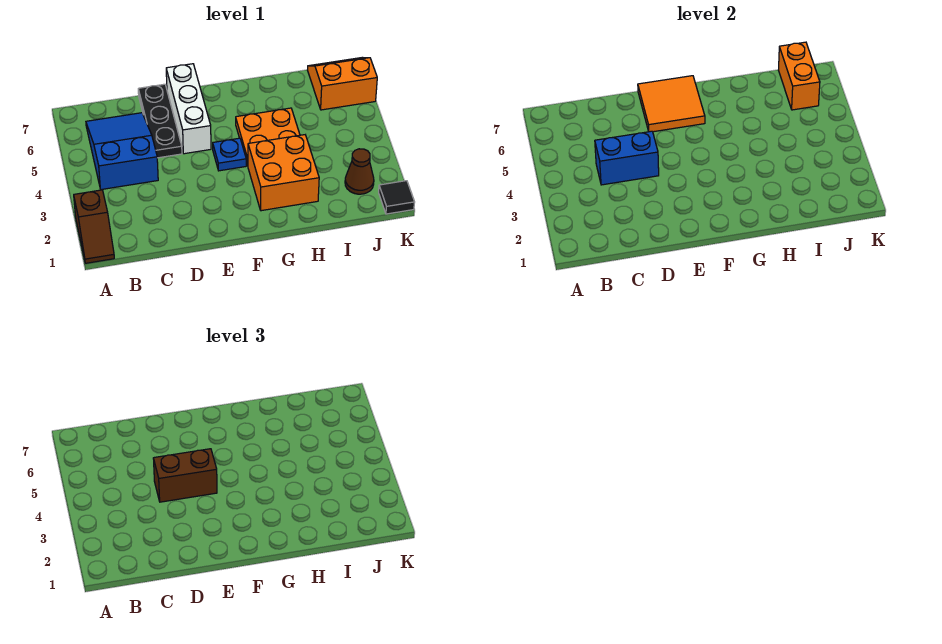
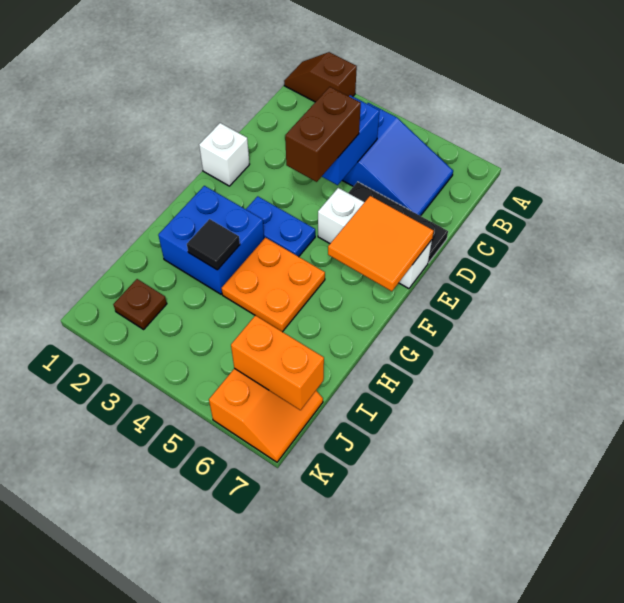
none -> white 1x1 brick [199,123,250,186]
blue 1x1 plate [213,138,246,171] -> blue 1x2 plate [246,196,315,257]
orange 2x2 brick [248,135,319,211] -> blue 2x2 brick [158,186,264,294]
brown 1x1 cone [345,149,374,194] -> brown 1x1 plate [113,279,167,329]
black 1x1 tile [379,181,415,214] -> black 1x1 tile moved to [187,219,240,270]

